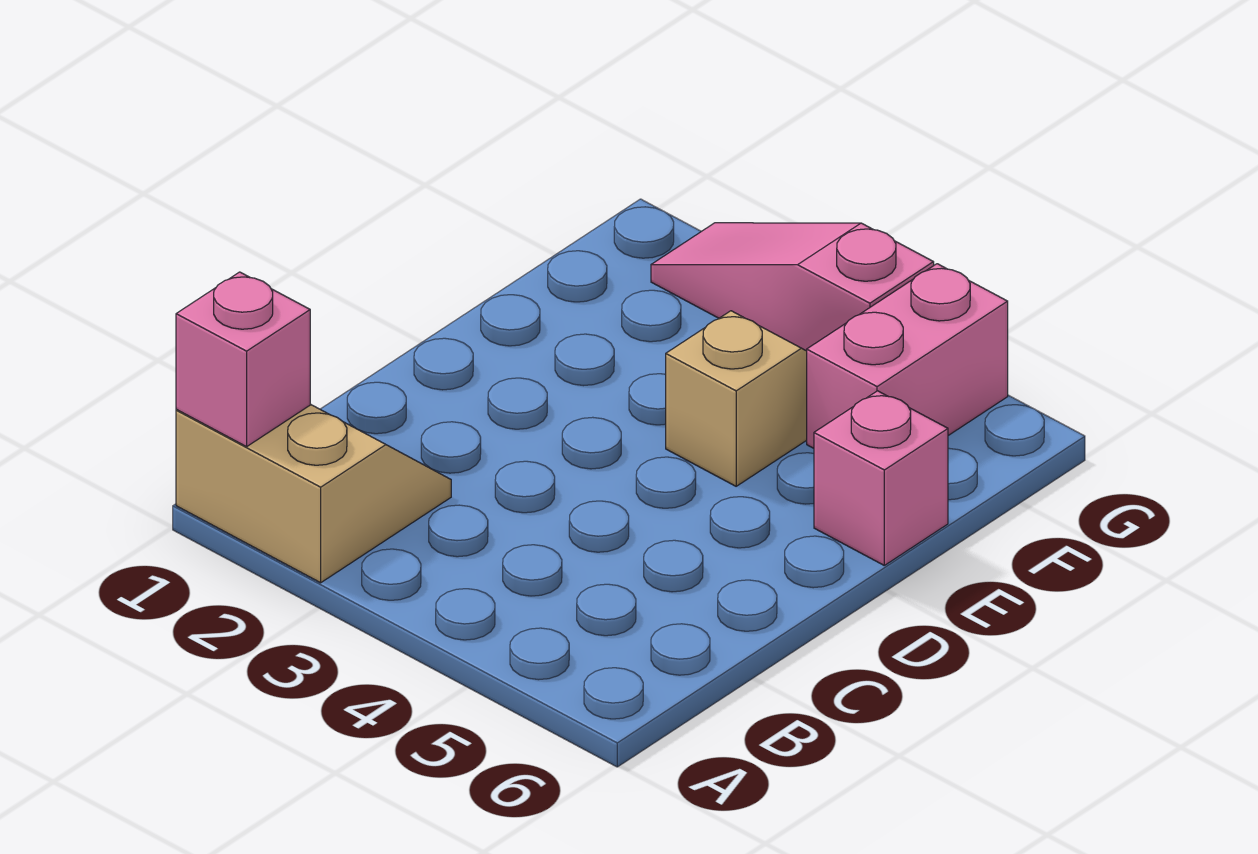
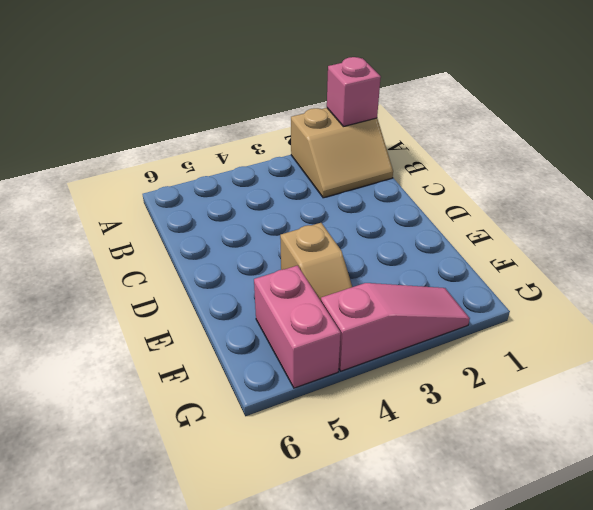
pink 1x1 brick [814,391,948,565] -> none

